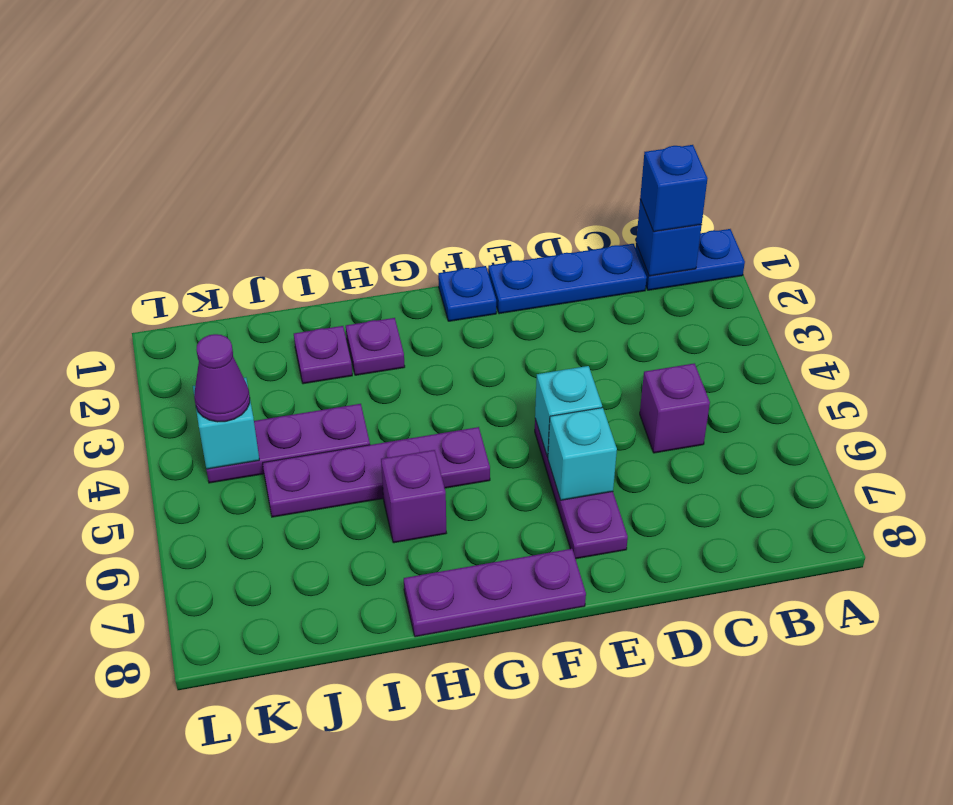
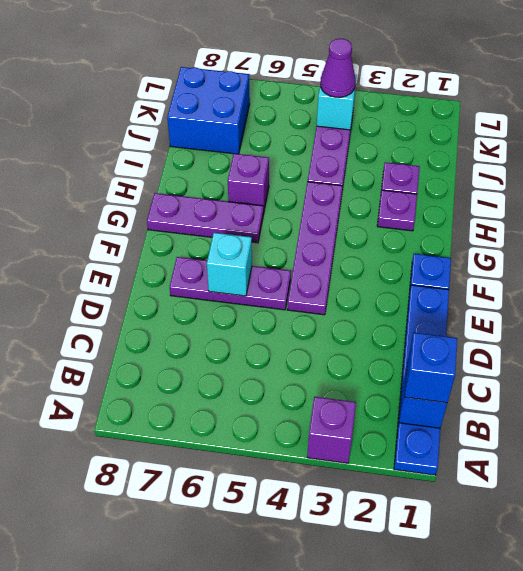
purple 1x1 brick [640,363,710,453] -> purple 1x1 brick moved to [307,397,356,463]
cyan 1x1 brick [535,366,602,457] -> none
purple 1x3 plate [404,549,586,637] -> purple 1x3 plate turned to [147,193,264,243]
purple 1x4 plate [263,427,490,517] -> purple 1x4 plate moved to [288,182,343,315]
none -> blue 2x2 brick [167,67,250,154]

